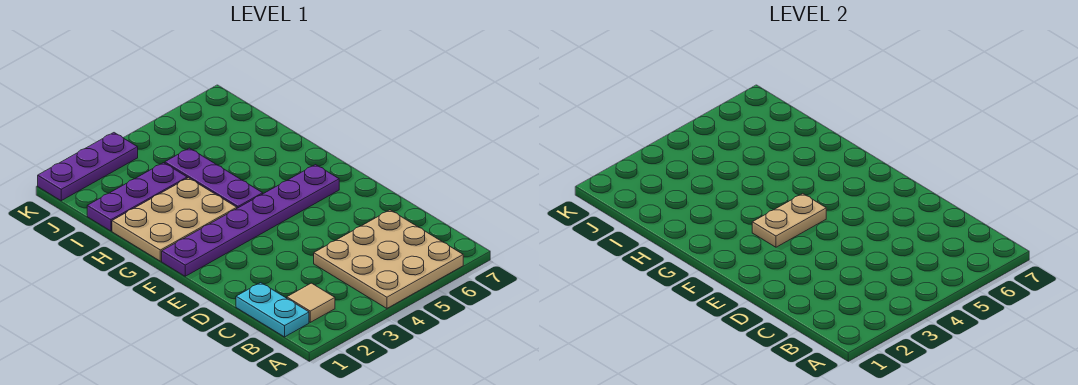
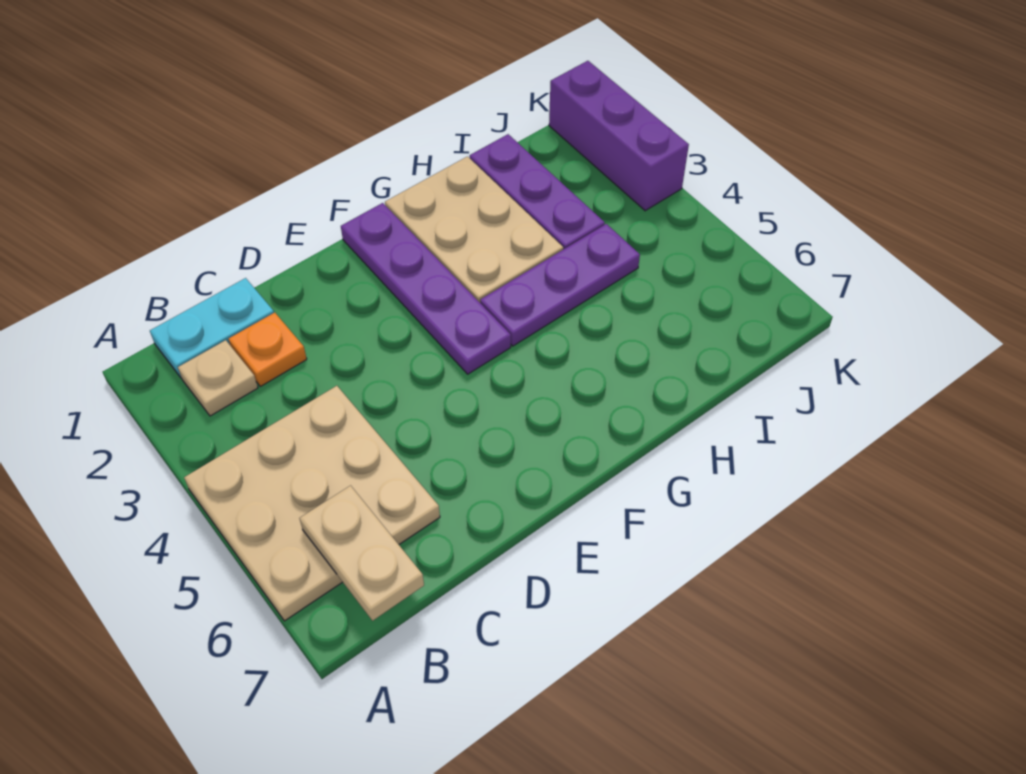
tan 1x1 tile [287,283,335,322] -> tan 1x1 plate [178,340,258,416]
none -> orange 1x1 plate [228,313,307,386]
purple 1x6 plate [162,165,339,276] -> purple 1x4 plate [341,203,511,374]
tan 1x2 plate [752,194,826,247] -> tan 1x2 plate moved to [300,486,424,621]
purple 1x3 plate [38,133,138,201] -> purple 1x3 brick [549,61,689,211]

